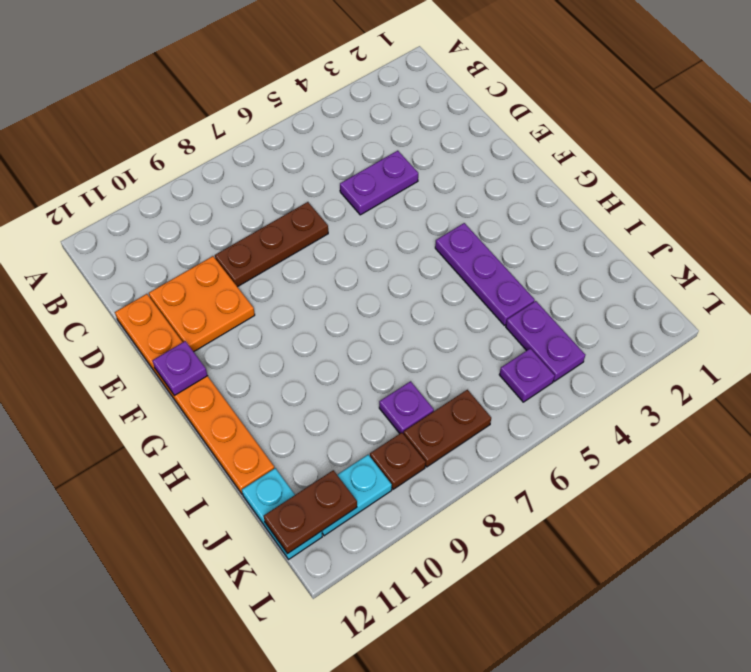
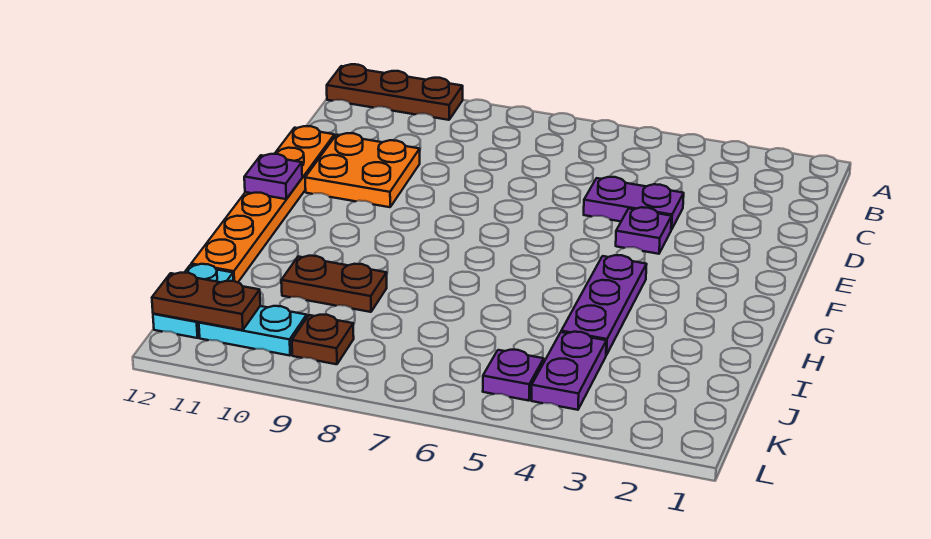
brown 1x3 plate [215,202,328,287] -> brown 1x3 plate moved to [327,64,463,120]
purple 1x1 plate [379,381,434,433] -> purple 1x1 plate moved to [616,207,672,254]
brown 1x2 plate [403,390,491,467] -> brown 1x2 plate moved to [281,256,387,312]

